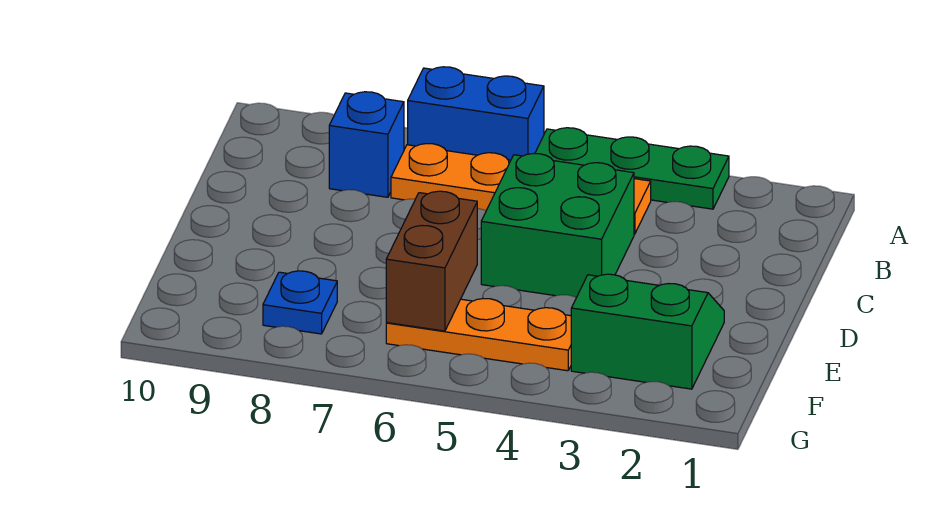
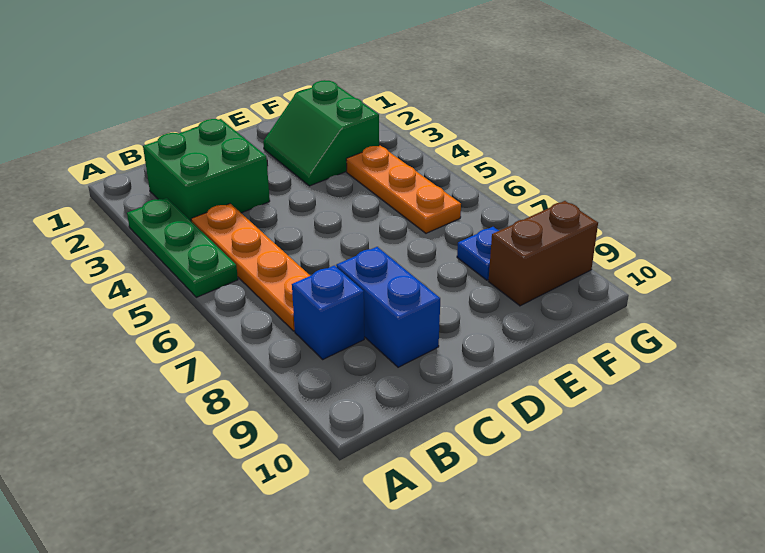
blue 1x2 brick [408,67,544,160] -> blue 1x2 brick moved to [336,247,440,367]
green 2x2 brick [481,153,634,298] -> green 2x2 brick moved to [143,119,270,222]
brown 1x2 brick [386,191,477,331] -> brown 1x2 brick moved to [489,201,598,306]

